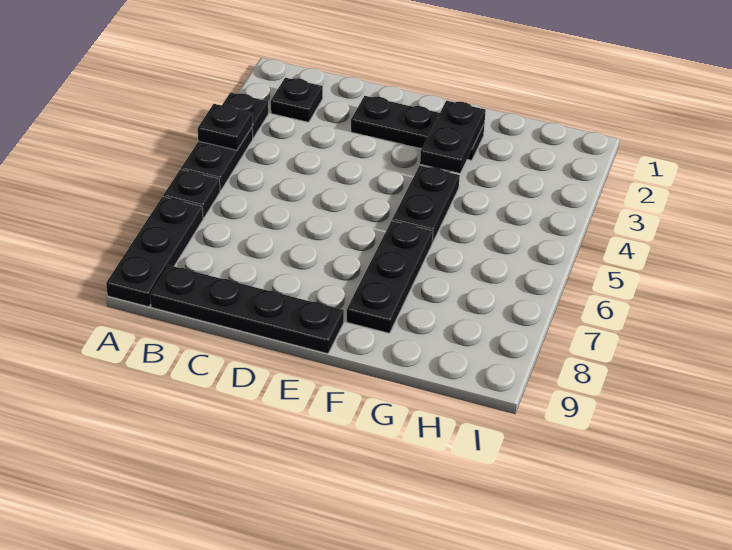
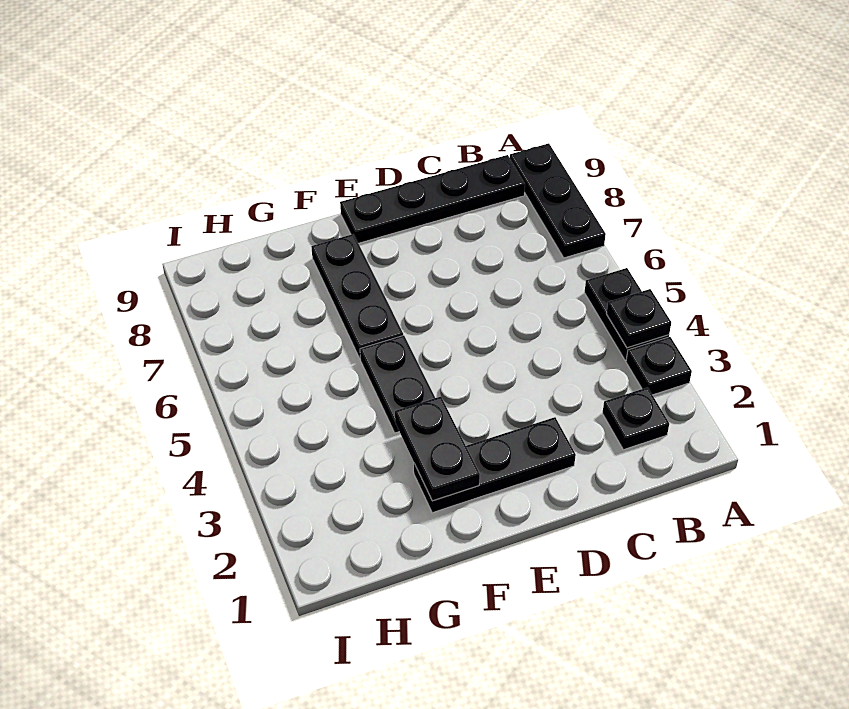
black 1x1 plate [163,169,220,218] -> none

